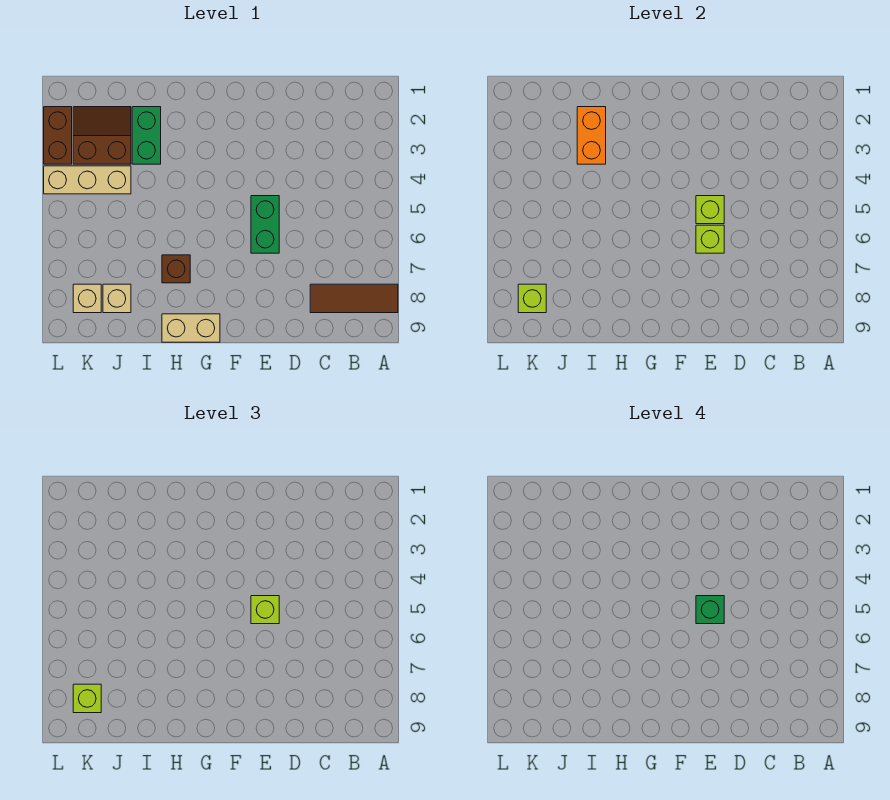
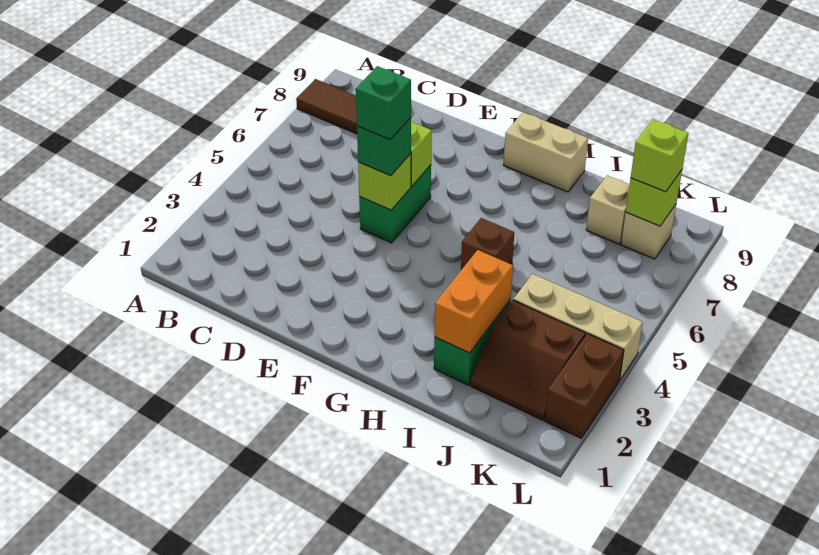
lime 1x1 brick [251,596,279,624] -> green 1x1 brick [357,118,411,176]
brown 1x1 brick [162,255,190,283] -> brown 1x1 brick moved to [461,218,514,270]

